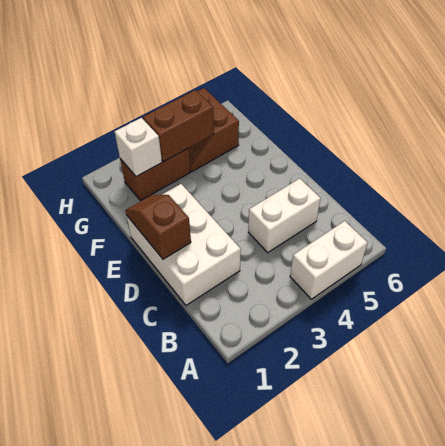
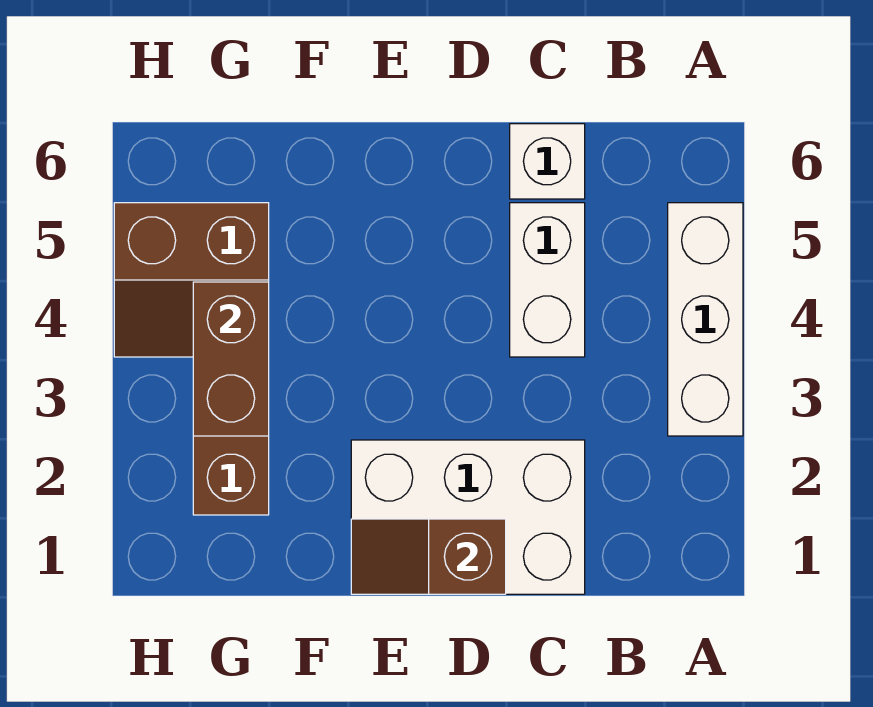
white 1x2 brick [290,221,368,299] -> white 1x3 brick [668,203,743,436]
white 1x1 brick [114,118,162,177] -> white 1x1 brick moved to [510,124,585,199]

